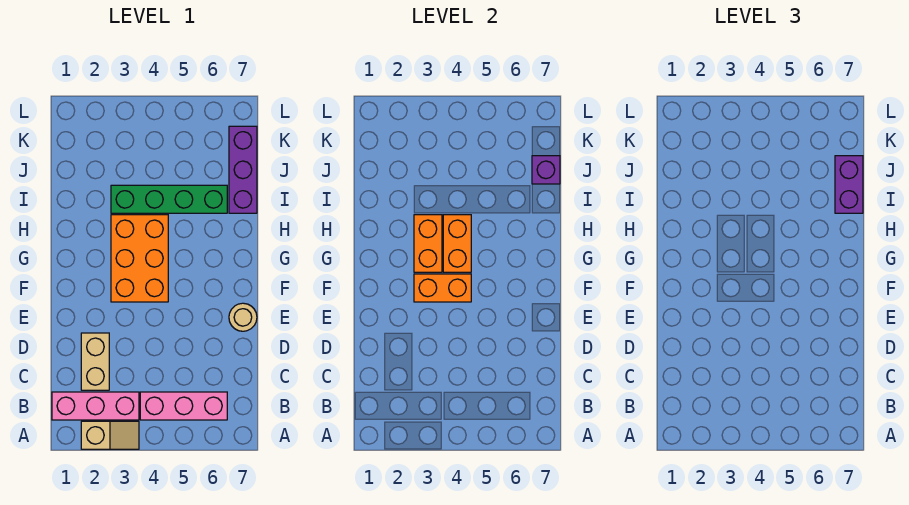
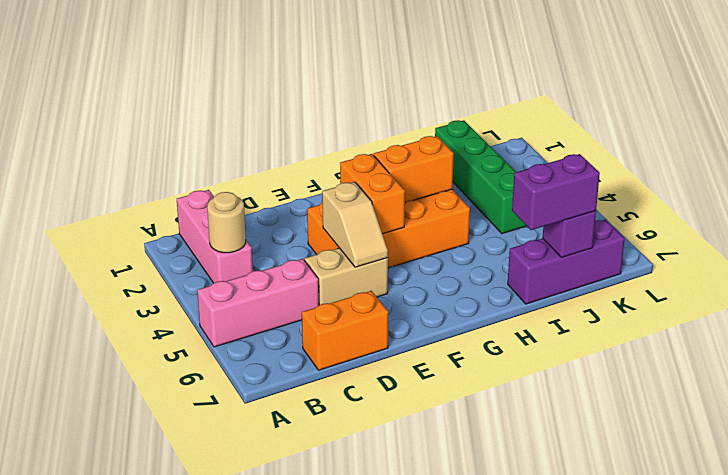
tan 1x2 slope [81,421,139,449] -> tan 1x2 slope moved to [322,182,388,267]
pink 1x3 brick [140,392,227,420] -> pink 1x3 brick turned to [197,259,319,347]
tan 1x2 brick [81,333,109,390] -> tan 1x2 brick moved to [305,248,388,305]
tan 1x1 round brick [229,303,257,331] -> tan 1x1 round brick moved to [207,192,246,253]
orange 2x3 brick [111,215,168,302] -> orange 2x4 brick [307,189,470,268]
orange 1x2 brick [443,215,471,272] -> orange 1x2 brick moved to [302,291,388,370]
green 1x4 brick [111,185,227,213] -> green 1x4 brick moved to [435,120,526,234]

